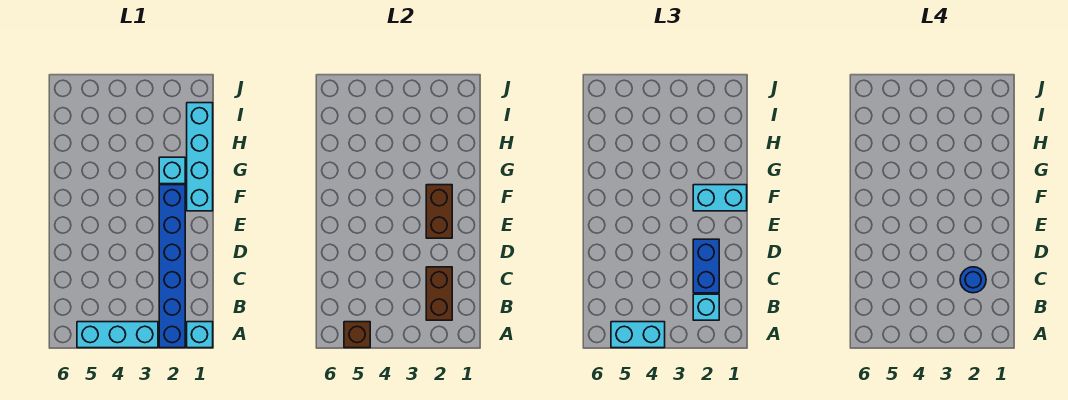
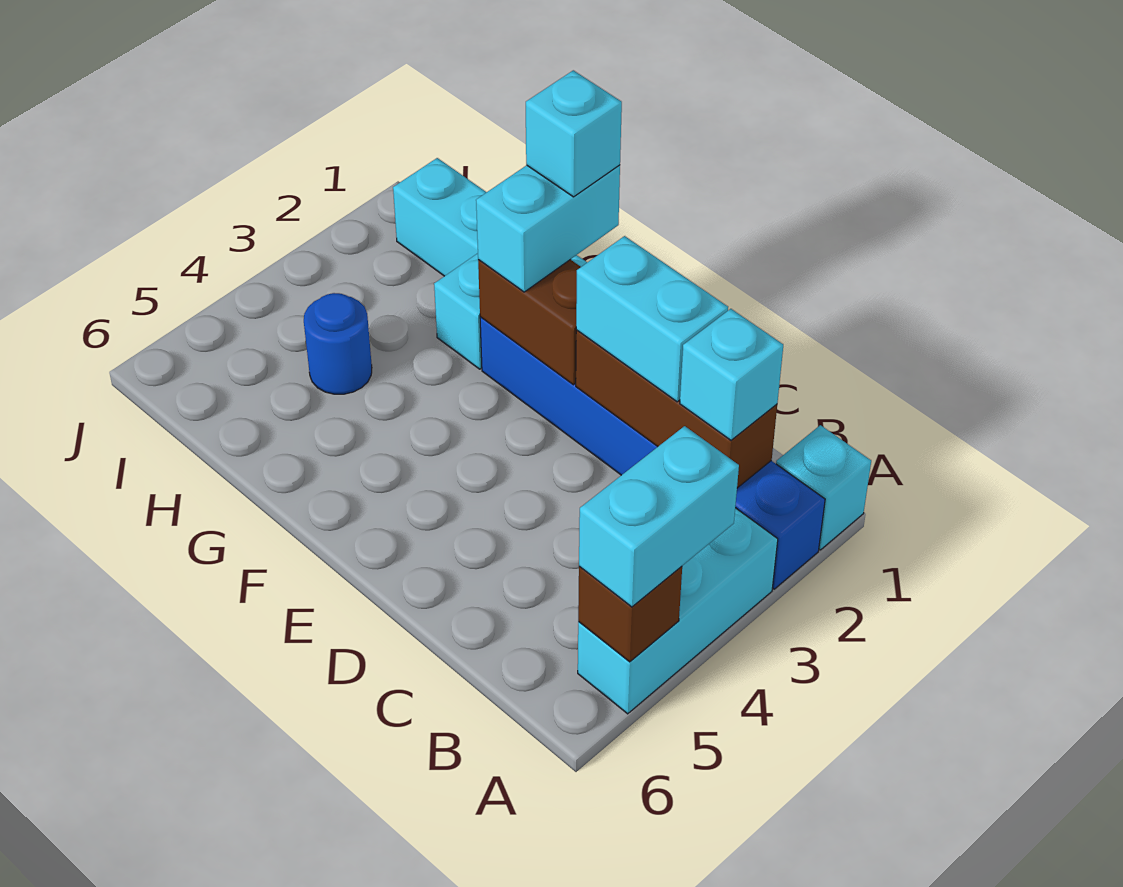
brown 1x2 brick [426,267,452,320] -> brown 1x3 brick [576,330,777,488]
blue 1x2 brick [693,239,719,293] -> cyan 1x2 brick [576,236,728,402]
blue 1x1 round brick [960,267,986,293] -> blue 1x1 round brick moved to [304,293,372,394]
none -> cyan 1x1 brick [526,70,622,197]

